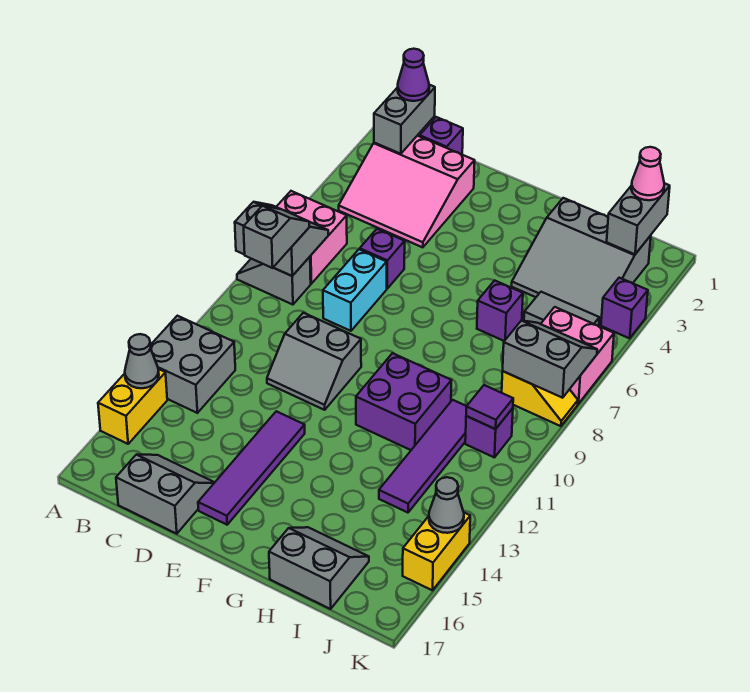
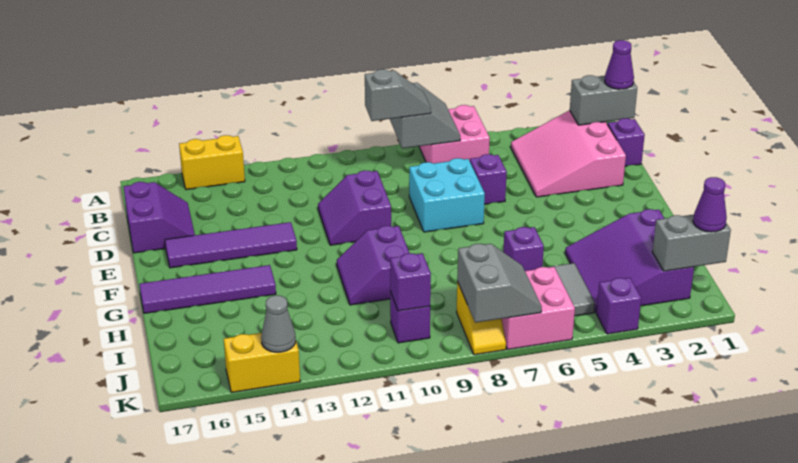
grey 1x2 slope [237,257,311,305] -> none
grey 2x2 brick [150,316,235,413] -> none
grey 1x1 cone [125,334,159,388] -> none
grey 2x2 slope [116,455,215,534] -> purple 2x2 slope [123,182,195,253]
cyan 1x2 brick [323,249,387,331] -> cyan 2x2 brick [409,158,485,232]
grey 2x2 slope [267,313,361,410] -> purple 2x2 slope [318,170,391,245]
purple 2x2 brick [356,353,451,450] -> purple 2x2 slope [337,226,409,305]
grey 3x3 slope [512,198,651,325] -> purple 3x3 slope [565,209,694,312]
grey 2x2 slope [269,527,369,609] -> none
purple 1x4 tile [379,400,467,513] -> purple 1x4 tile moved to [139,265,276,313]
pink 1x1 cone [631,147,664,200] -> purple 1x1 cone [693,177,727,232]
purple 1x1 tile [466,385,513,429] -> purple 1x1 brick [390,253,431,311]

